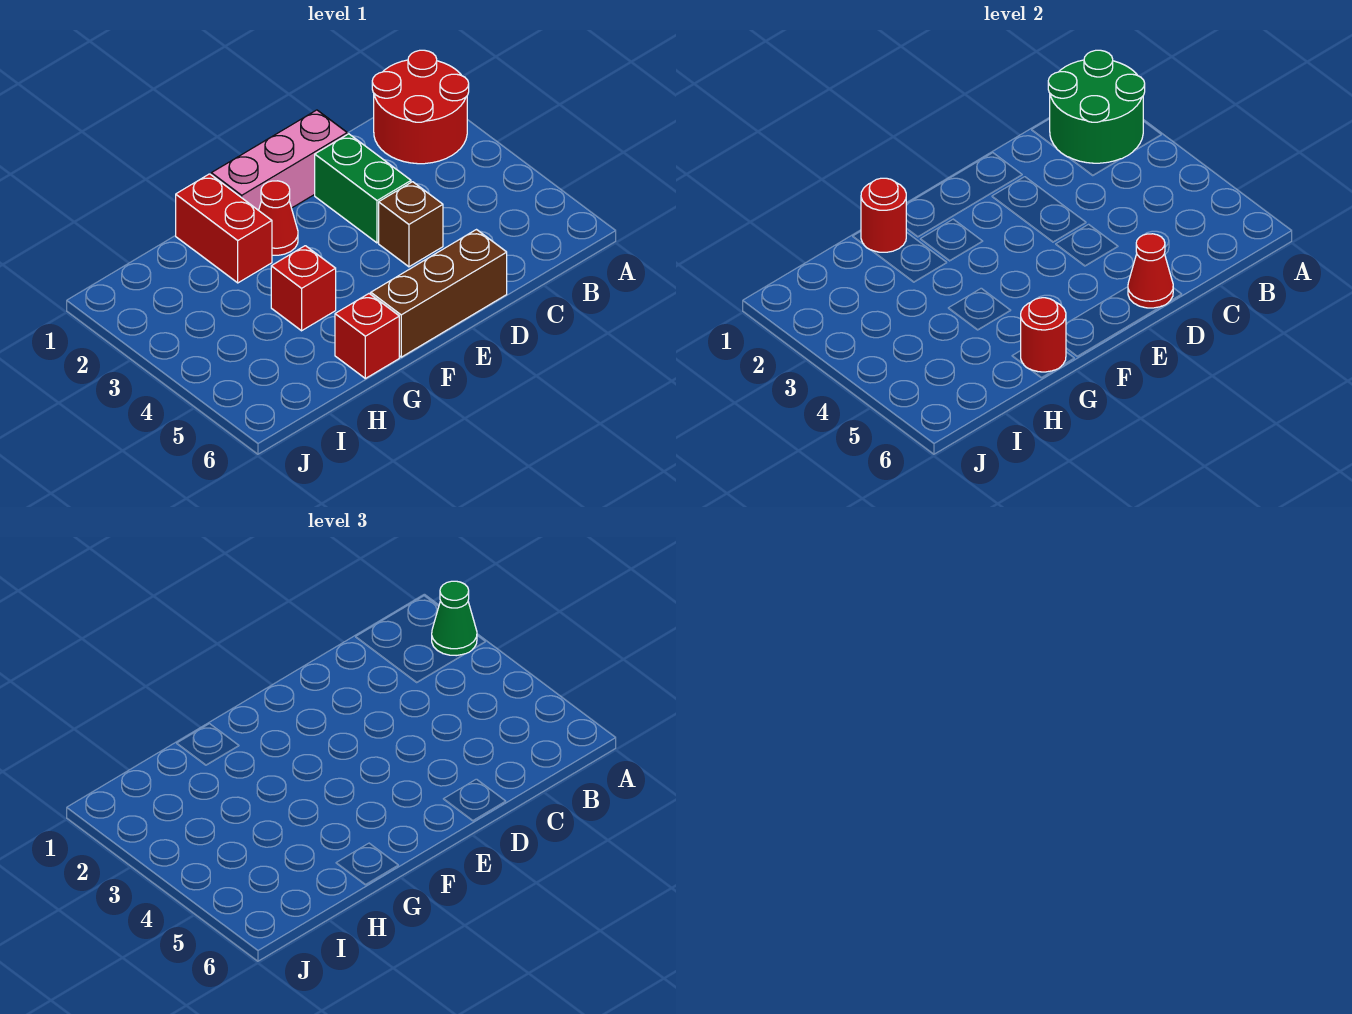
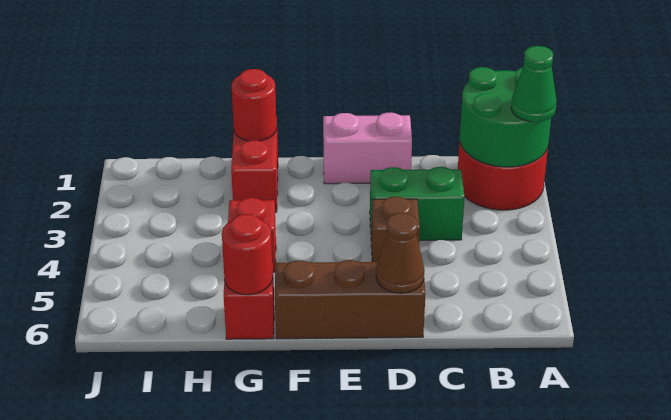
pink 1x3 brick [211,110,347,210] -> pink 1x2 brick [323,113,412,184]
green 1x2 brick [315,134,411,243] -> green 1x2 brick turned to [370,167,465,240]
red 1x1 cone [1128,234,1173,308] -> brown 1x1 cone [376,213,424,293]
red 1x1 cone [259,181,298,255] -> none

